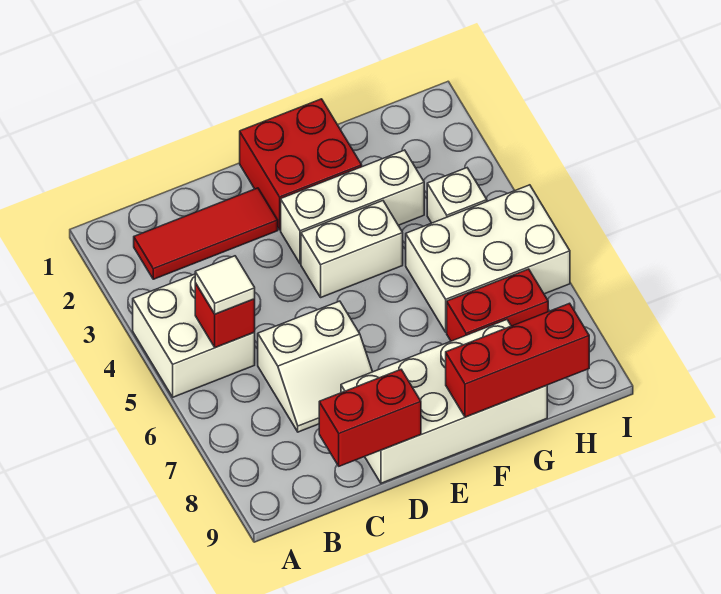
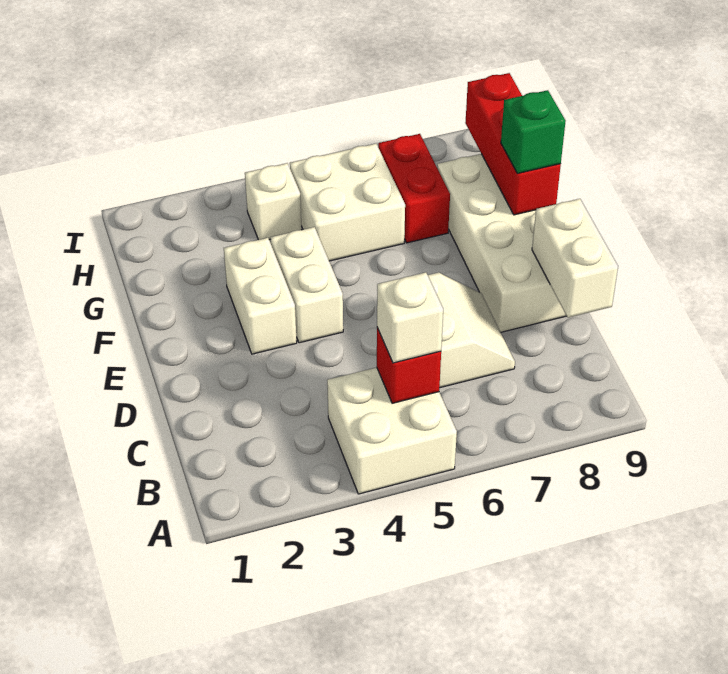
red 1x3 tile [134,188,278,279] -> none
white 1x1 tile [195,256,255,314] -> white 1x1 brick [377,272,443,363]
red 1x2 brick [319,370,421,466] -> white 1x2 brick [532,199,618,318]
red 2x2 brick [240,99,362,230] -> none
white 1x3 brick [281,150,424,264] -> white 1x2 brick [224,238,297,354]
none -> green 1x1 brick [501,90,566,173]
white 2x3 brick [406,185,570,332] -> white 2x2 brick [290,144,405,261]

